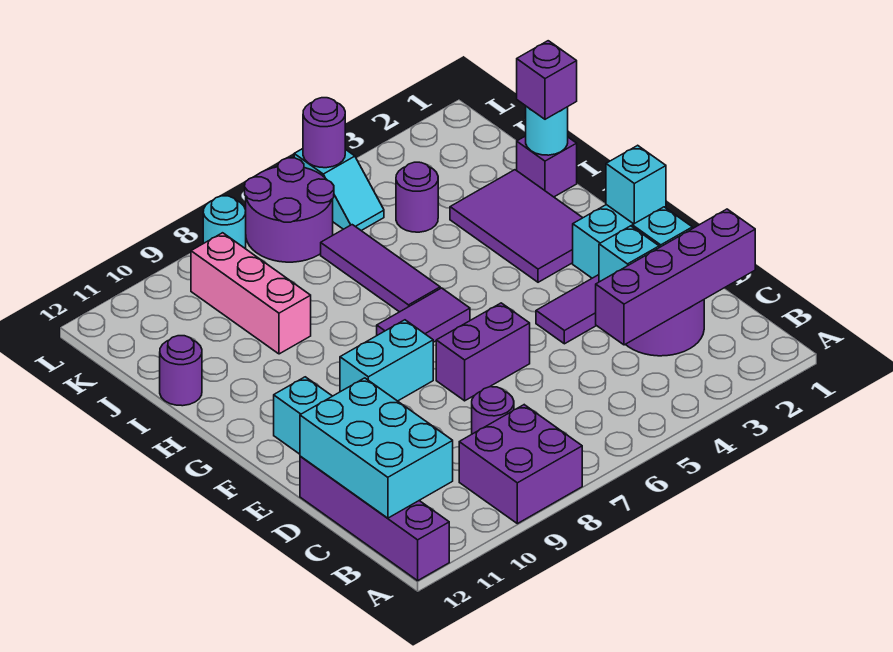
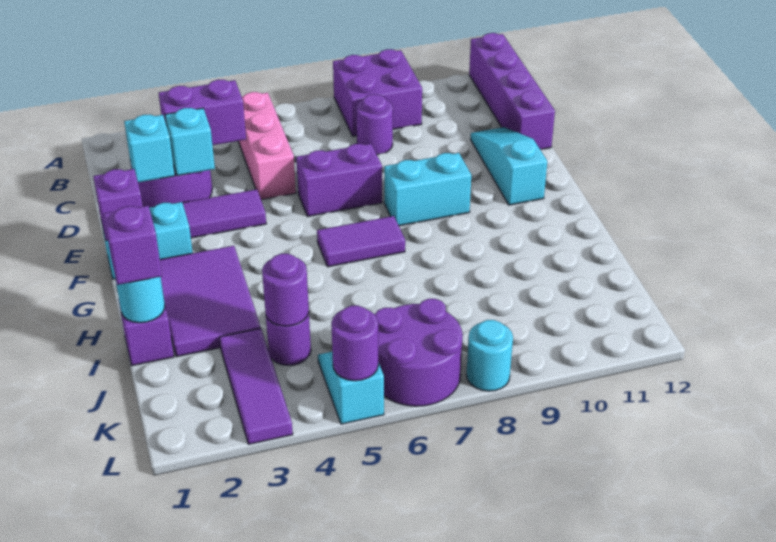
cyan 2x3 brick [300,378,453,518] -> none
purple 1x4 brick [596,209,755,345] -> purple 1x2 brick [159,80,246,145]
cyan 1x1 brick [606,145,666,224] -> purple 1x1 brick [93,169,143,241]
purple 1x3 tile [321,225,440,312] -> purple 1x3 tile moved to [219,329,293,444]
pink 1x3 brick [191,233,311,354] -> pink 1x3 brick moved to [238,92,296,200]
purple 1x1 round brick [160,336,202,406] -> purple 1x1 round brick moved to [262,254,309,326]

